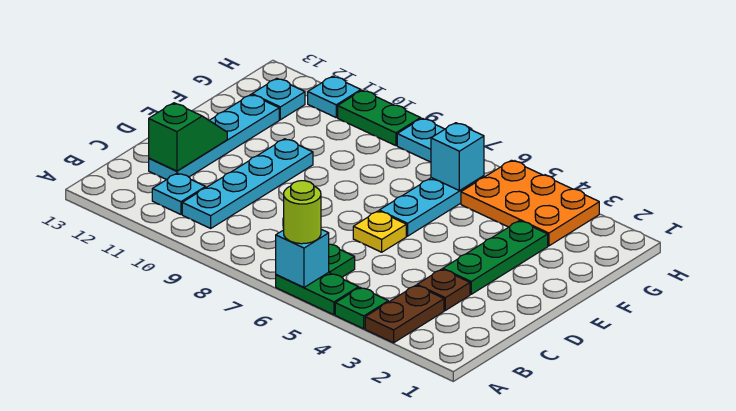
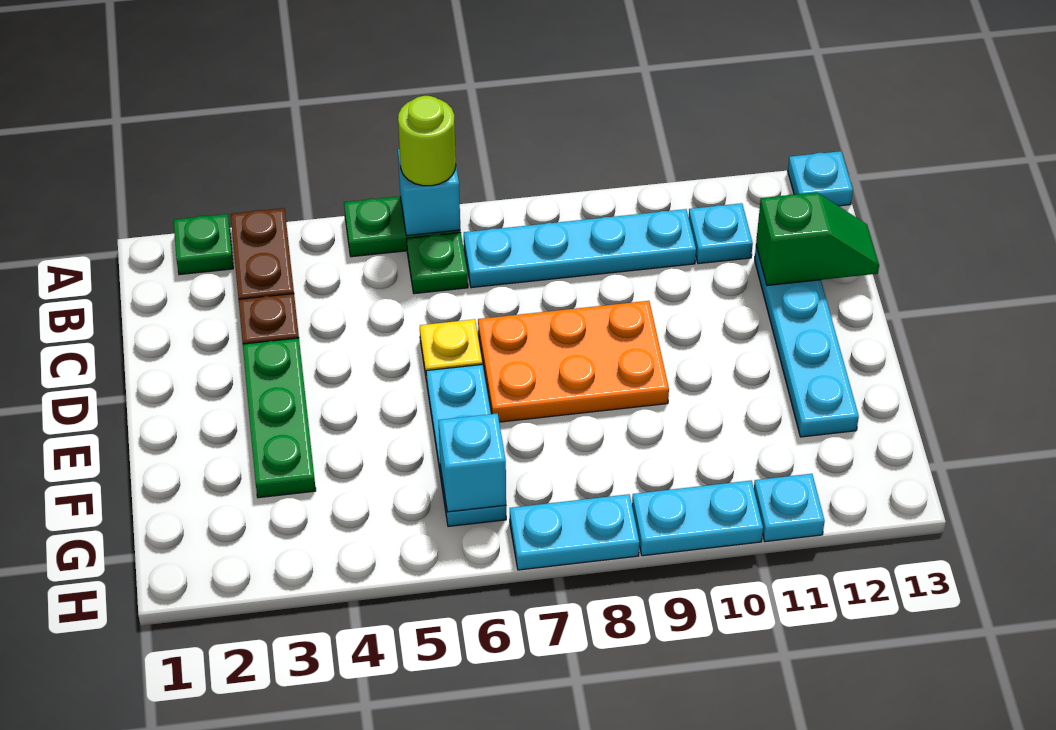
green 1x1 plate [335,288,388,329] -> green 1x1 plate moved to [174,214,233,275]
cyan 1x4 plate [182,139,313,228] -> cyan 1x4 plate turned to [464,209,696,288]
green 1x2 slope [149,103,227,171] -> green 1x2 slope turned to [756,192,879,285]
orange 2x3 plate [461,160,599,246] -> orange 2x3 plate moved to [478,301,669,422]
cyan 1x1 plate [252,78,305,120] -> cyan 1x1 plate moved to [788,151,853,206]
green 1x2 plate [338,90,421,146] -> cyan 1x2 plate [632,480,763,556]

